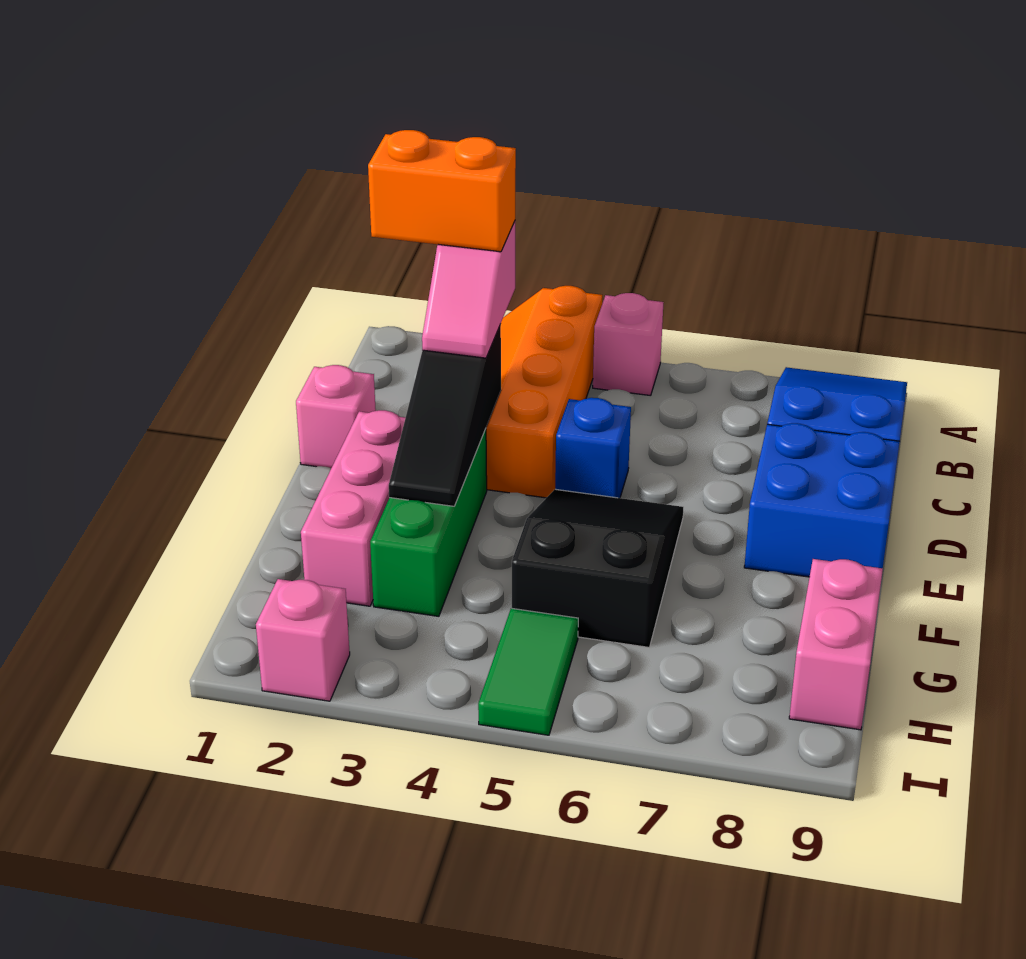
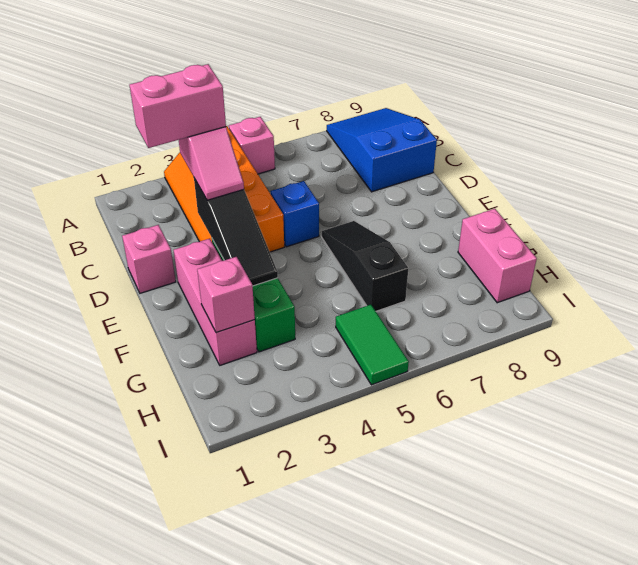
orange 1x2 brick [368,130,516,252] -> pink 1x2 brick [129,64,226,148]
blue 2x2 brick [744,423,900,577] -> none
black 2x3 slope [512,489,683,647] -> black 1x3 slope [322,221,408,311]
pink 1x1 brick [256,579,350,701] -> pink 1x1 brick moved to [197,257,255,333]

